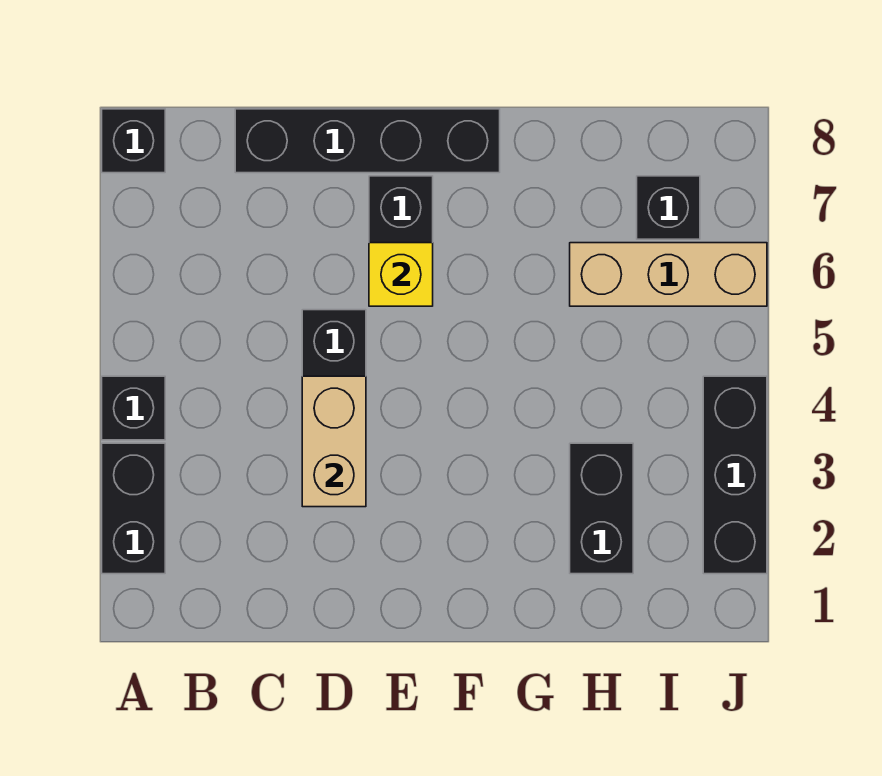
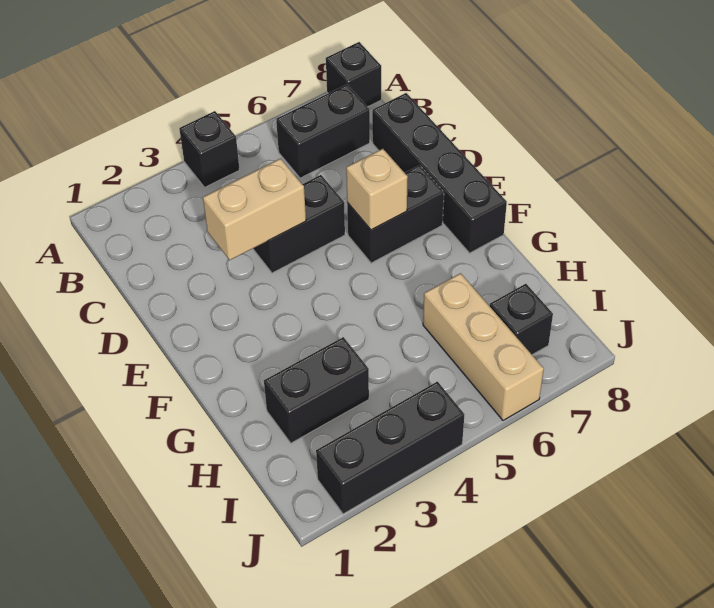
black 1x2 brick [102,443,165,574] -> black 1x2 brick moved to [276,84,370,178]
yellow 1x1 brick [369,243,433,306] -> tan 1x1 brick [346,149,408,230]

